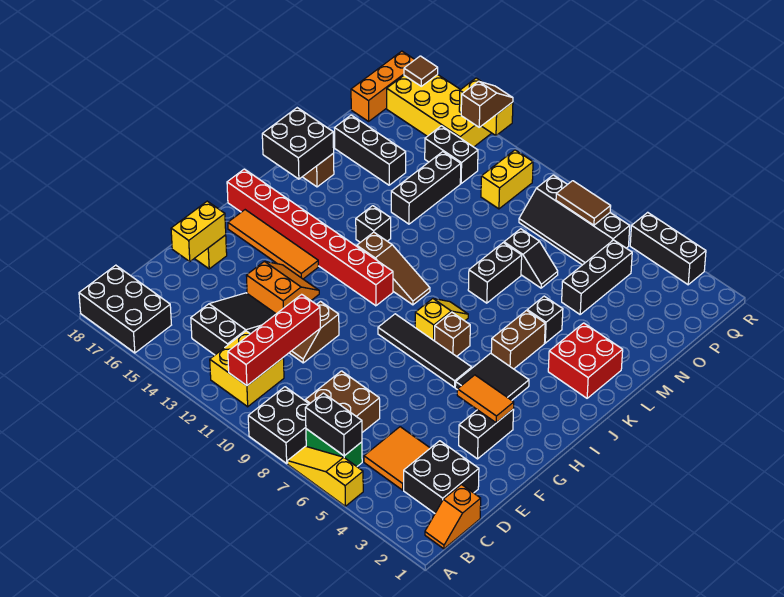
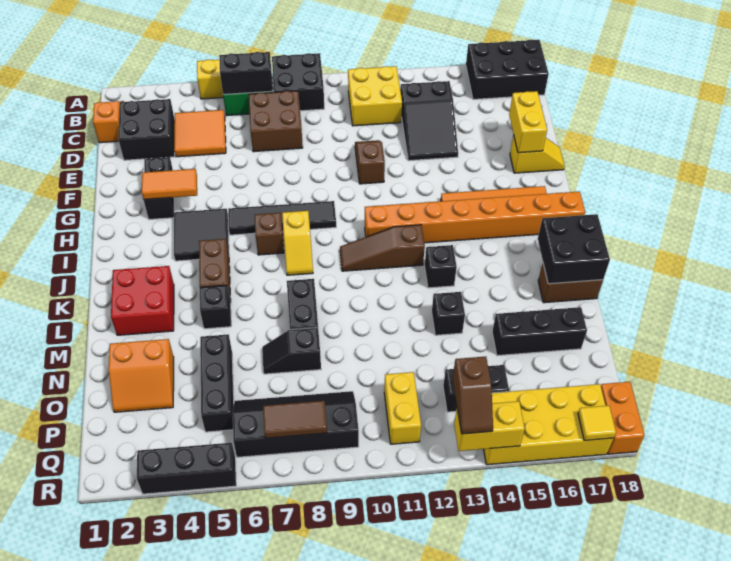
red 1x4 brick [228,294,320,386] -> none
orange 2x2 slope [246,261,319,314] -> orange 2x2 slope moved to [109,339,174,412]
red 1x8 brick [227,169,393,306] -> orange 1x8 brick [365,191,585,243]
black 1x3 brick [391,152,461,224] -> black 1x1 brick [432,292,465,335]
orange 1x3 brick [351,51,415,121] -> orange 1x2 brick [601,382,645,454]
brown 1x1 tile [404,56,438,86] -> yellow 1x1 tile [578,406,616,440]

